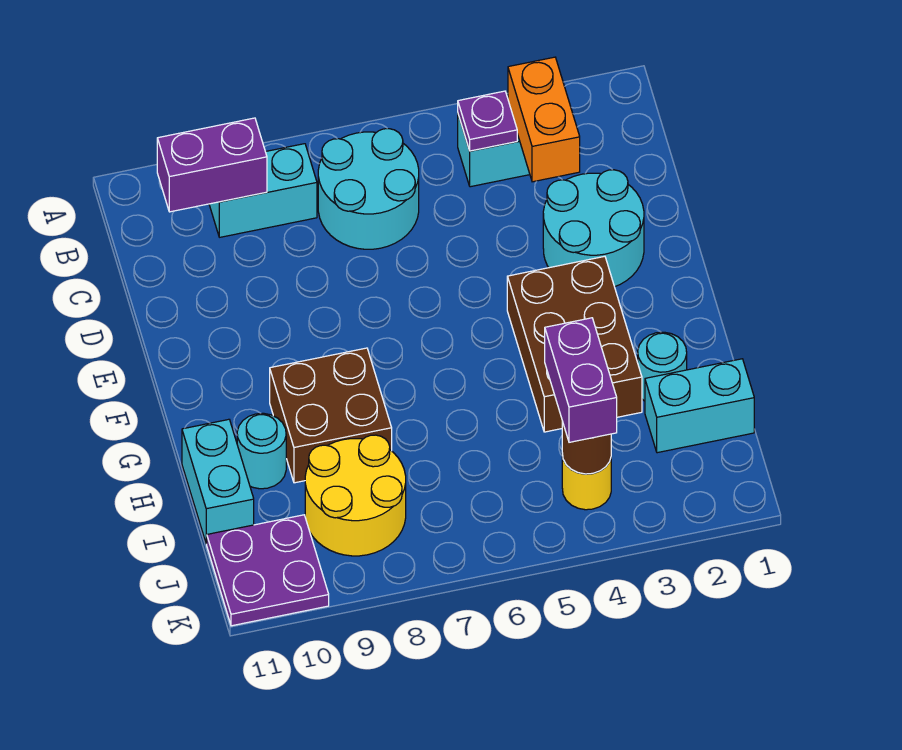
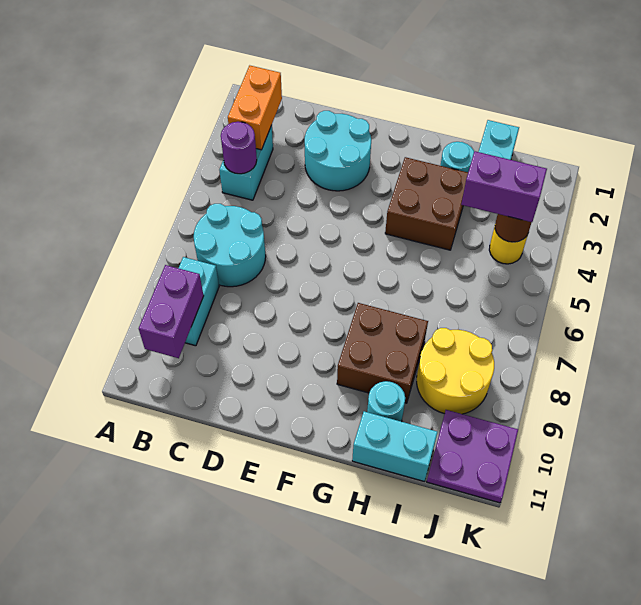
orange 1x2 brick [508,57,580,182] -> orange 1x2 brick turned to [228,66,282,150]
purple 1x1 plate [458,91,517,151] -> purple 1x1 round brick [221,122,257,174]
brown 2x3 brick [507,256,642,432] -> brown 2x2 brick [385,157,468,250]

